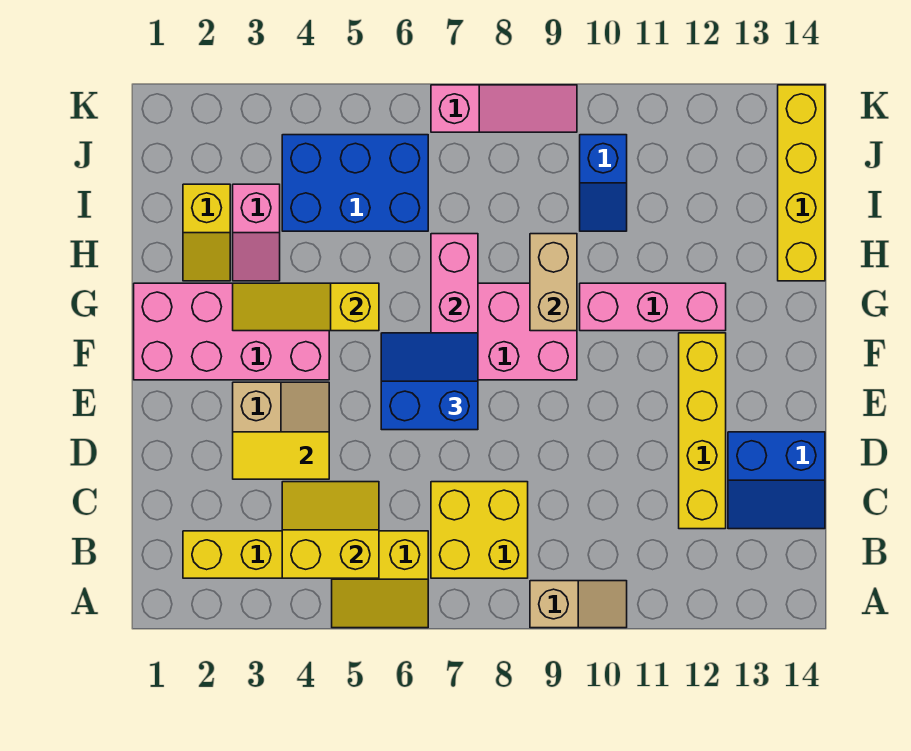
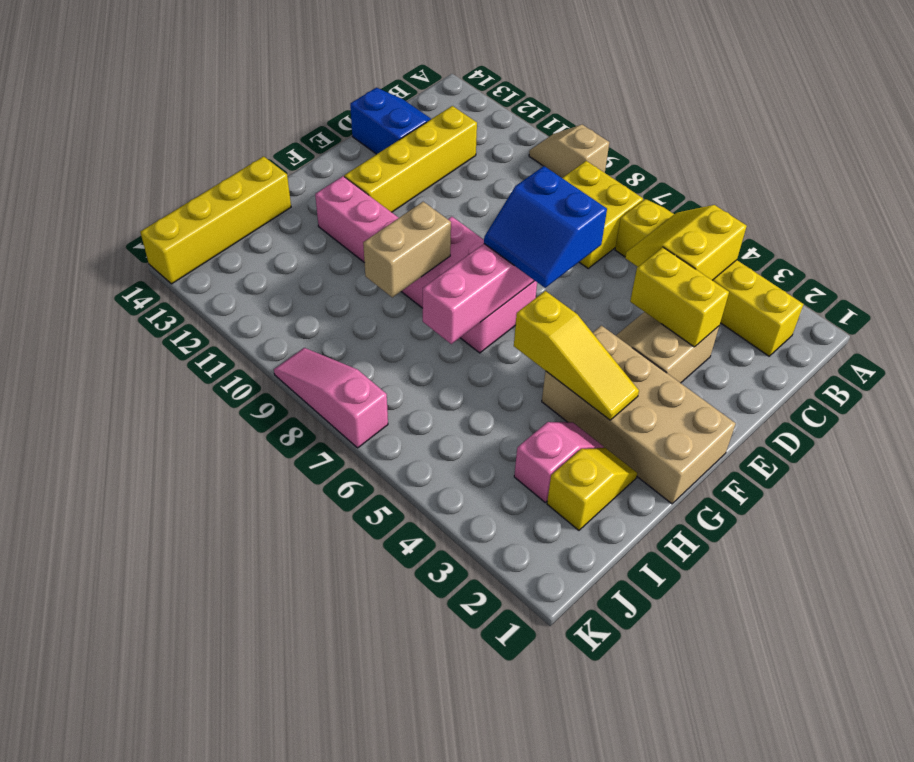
yellow 2x2 slope [282,482,379,578] -> yellow 2x2 slope turned to [625,205,747,280]
yellow 1x2 tile [233,432,329,479] -> yellow 1x2 brick [630,247,729,347]
pink 2x4 brick [134,283,329,380] -> tan 2x4 brick [542,326,736,504]
blue 2x3 brick [282,135,428,231] -> none
blue 1x2 slope [580,135,627,231] -> none

